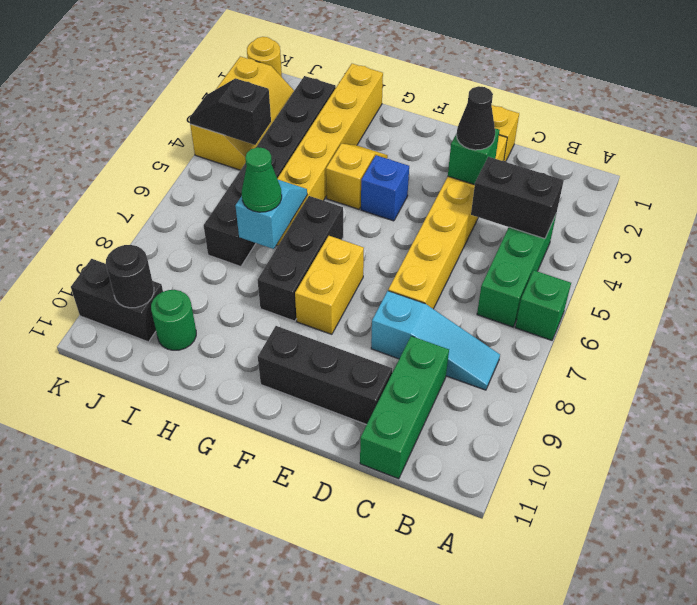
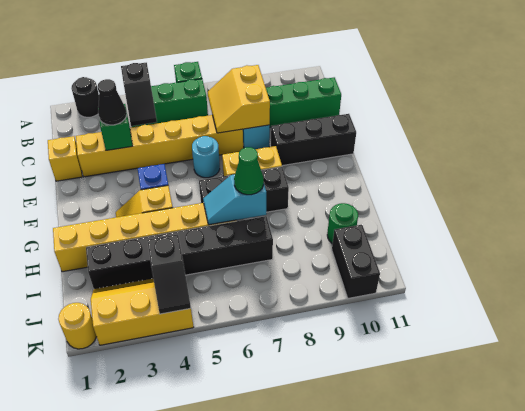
black 1x2 brick [471,157,564,239] -> black 1x2 slope [121,63,157,126]
none -> yellow 2x2 slope [208,65,270,133]
black 1x3 brick [258,326,392,425] -> black 1x3 brick turned to [271,114,356,166]
none -> cyan 1x1 round brick [192,136,220,178]
black 1x1 round brick [106,245,154,308] -> black 1x1 round brick moved to [71,77,99,117]

